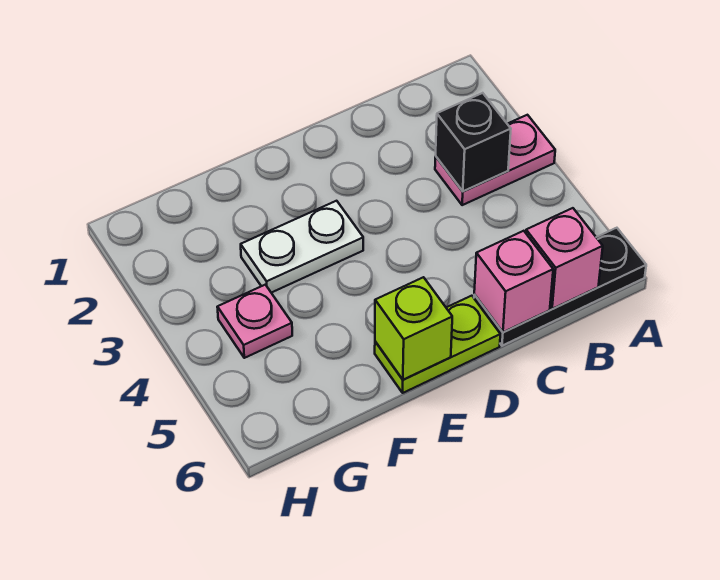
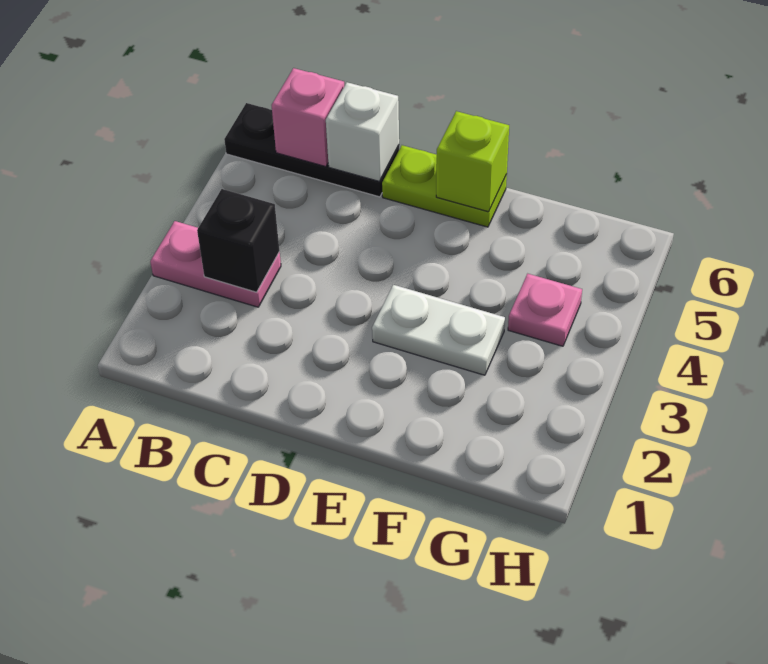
pink 1x1 brick [474,231,553,332] -> white 1x1 brick [326,82,399,181]

